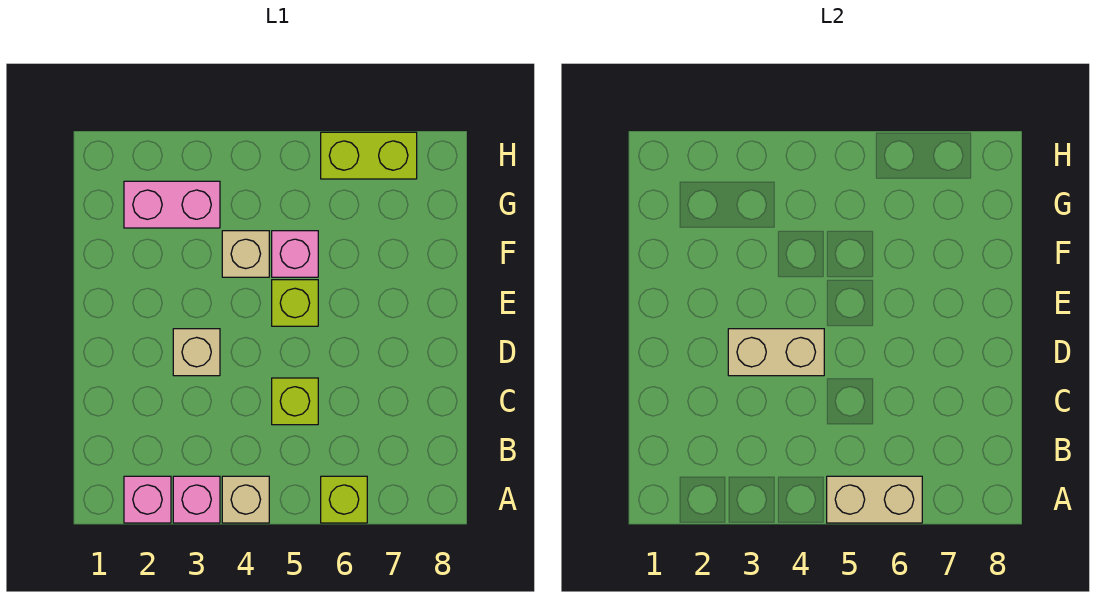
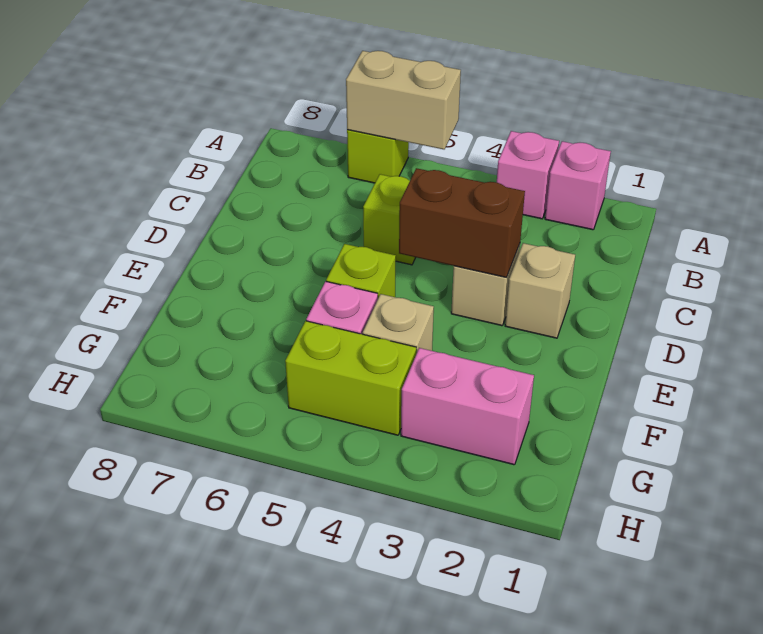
tan 1x1 brick [222,476,269,523] -> tan 1x1 brick moved to [505,243,575,338]
tan 1x2 brick [728,329,824,376] -> brown 1x2 brick [399,168,525,277]
lime 1x2 brick [321,132,417,179] -> lime 1x2 brick moved to [285,321,416,435]

